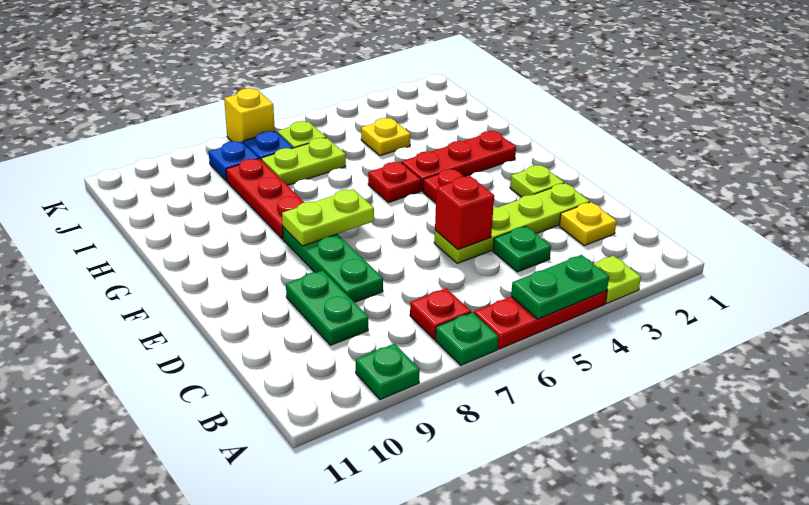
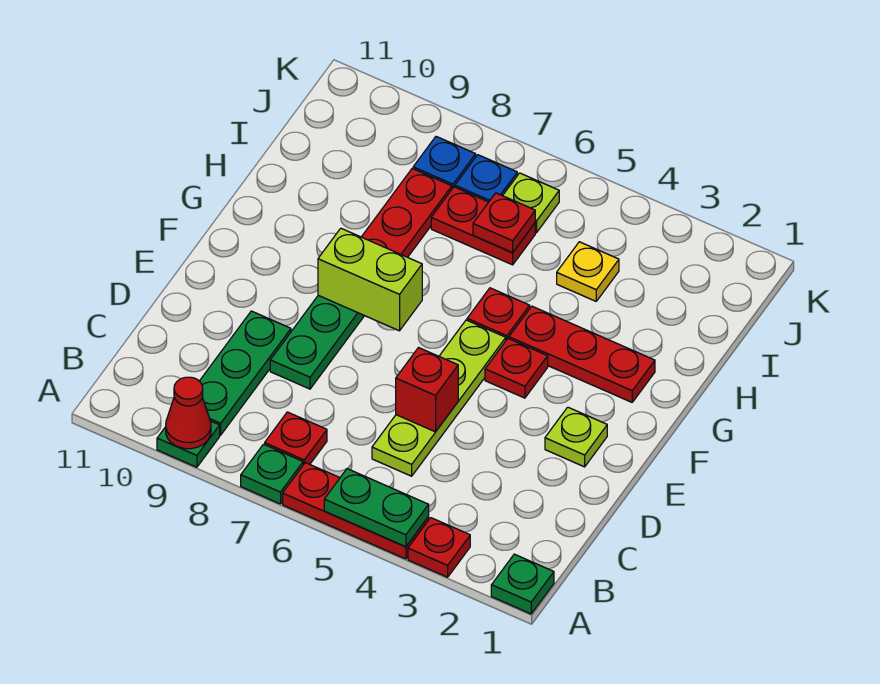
lime 1x1 plate [593,256,641,303] -> red 1x1 plate [408,518,470,577]
none -> red 1x1 cone [166,377,211,449]
yellow 1x1 plate [559,202,617,246] -> none
green 1x1 plate [493,226,551,272] -> green 1x1 plate moved to [491,554,554,614]
green 1x2 plate [286,271,368,345] -> green 1x3 plate [200,311,291,435]
lime 1x4 plate [434,183,590,263] -> lime 1x4 plate turned to [372,320,506,476]
lime 1x2 plate [282,189,374,246] -> lime 1x2 brick [318,228,422,331]
lime 1x2 plate [261,138,346,185] -> red 1x2 plate [431,187,535,265]
none -> red 1x1 plate [473,193,535,253]
yellow 1x1 brick [224,88,275,142] -> none

